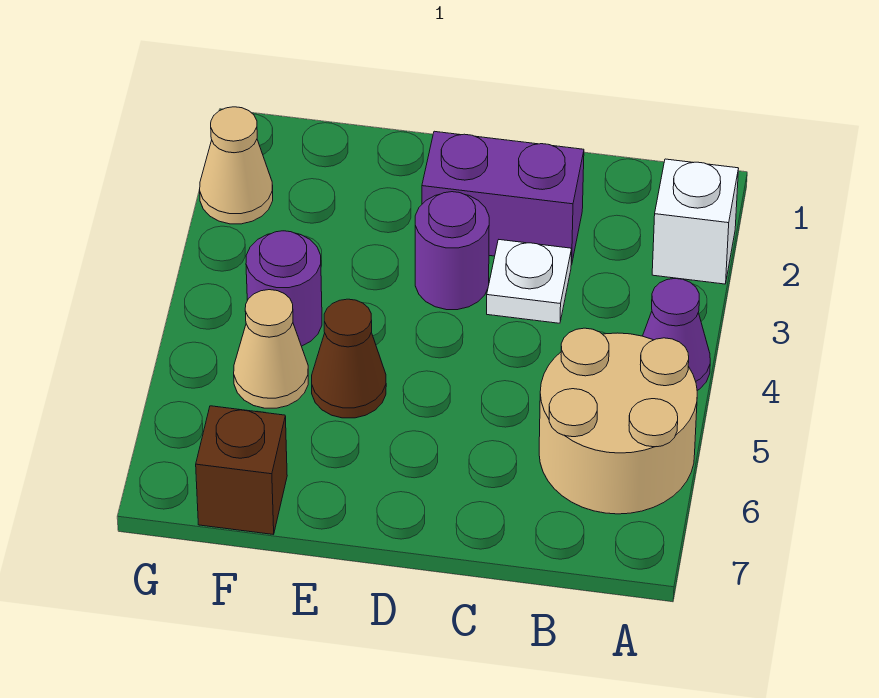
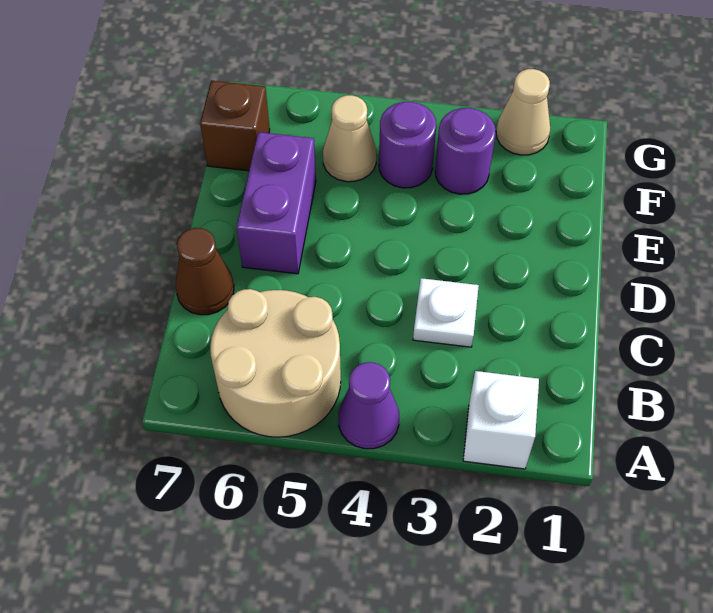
purple 1x2 brick [422,131,584,265] -> purple 1x2 brick moved to [236,132,316,274]
purple 1x1 round brick [415,192,489,310] -> purple 1x1 round brick moved to [435,108,496,194]
brown 1x1 cone [312,299,386,418] -> brown 1x1 cone moved to [175,228,234,315]

